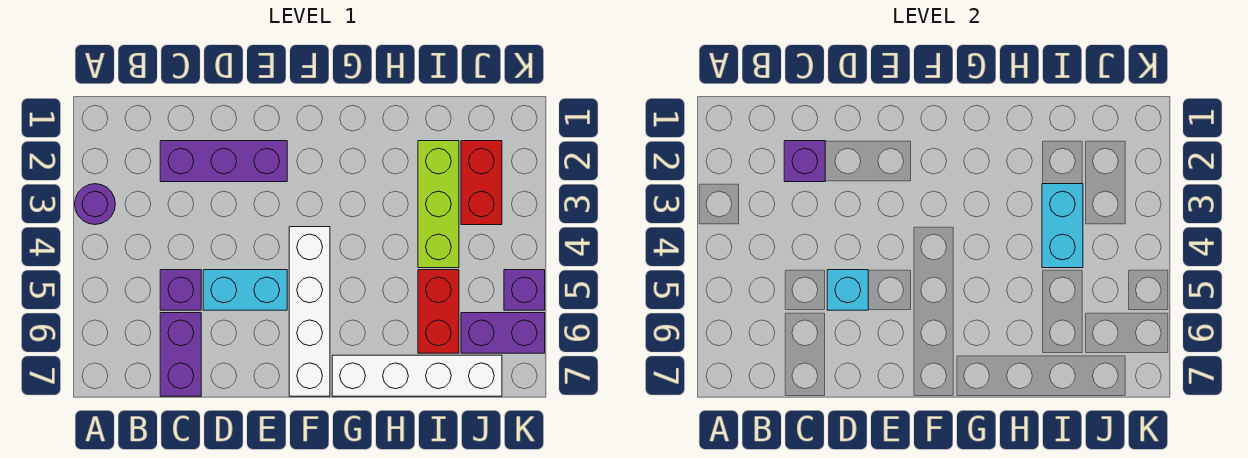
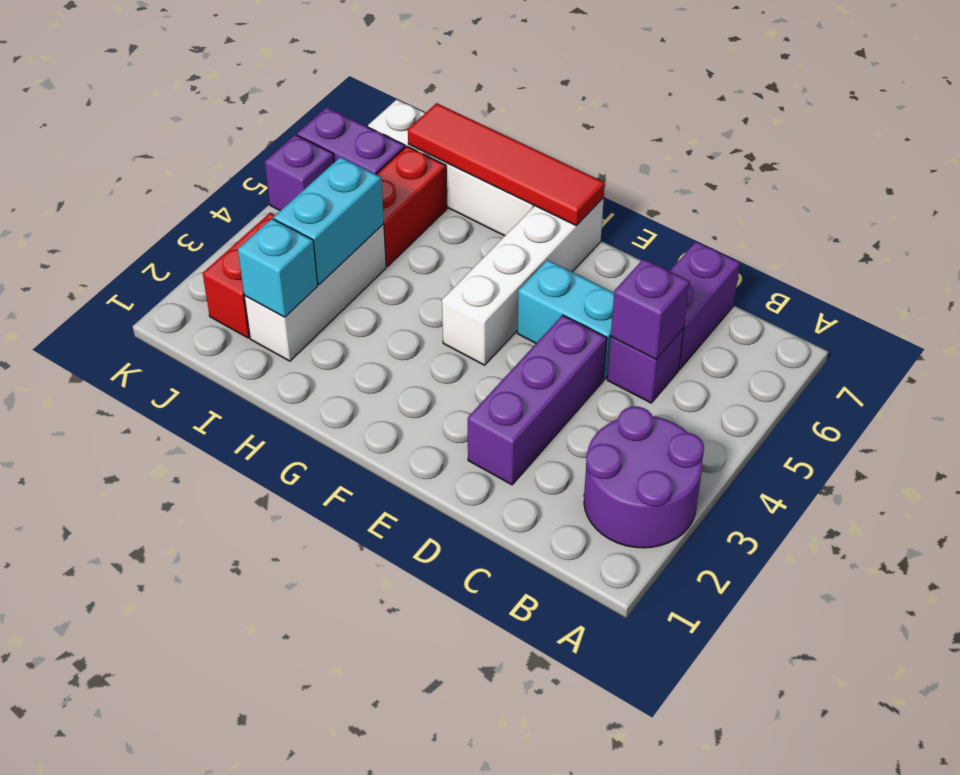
purple 1x1 round brick [75,184,115,225] -> purple 2x2 round brick [584,406,704,548]
purple 1x3 brick [160,141,287,182] -> purple 1x3 brick turned to [468,315,607,485]
purple 1x1 brick [784,141,825,182] -> purple 1x1 brick moved to [611,259,690,359]
cyan 1x1 brick [827,270,868,310] -> cyan 1x1 brick moved to [238,219,318,317]
none -> red 1x4 tile [408,103,605,226]
lime 1x3 brick [418,141,459,268] -> white 1x3 brick [244,224,386,361]

